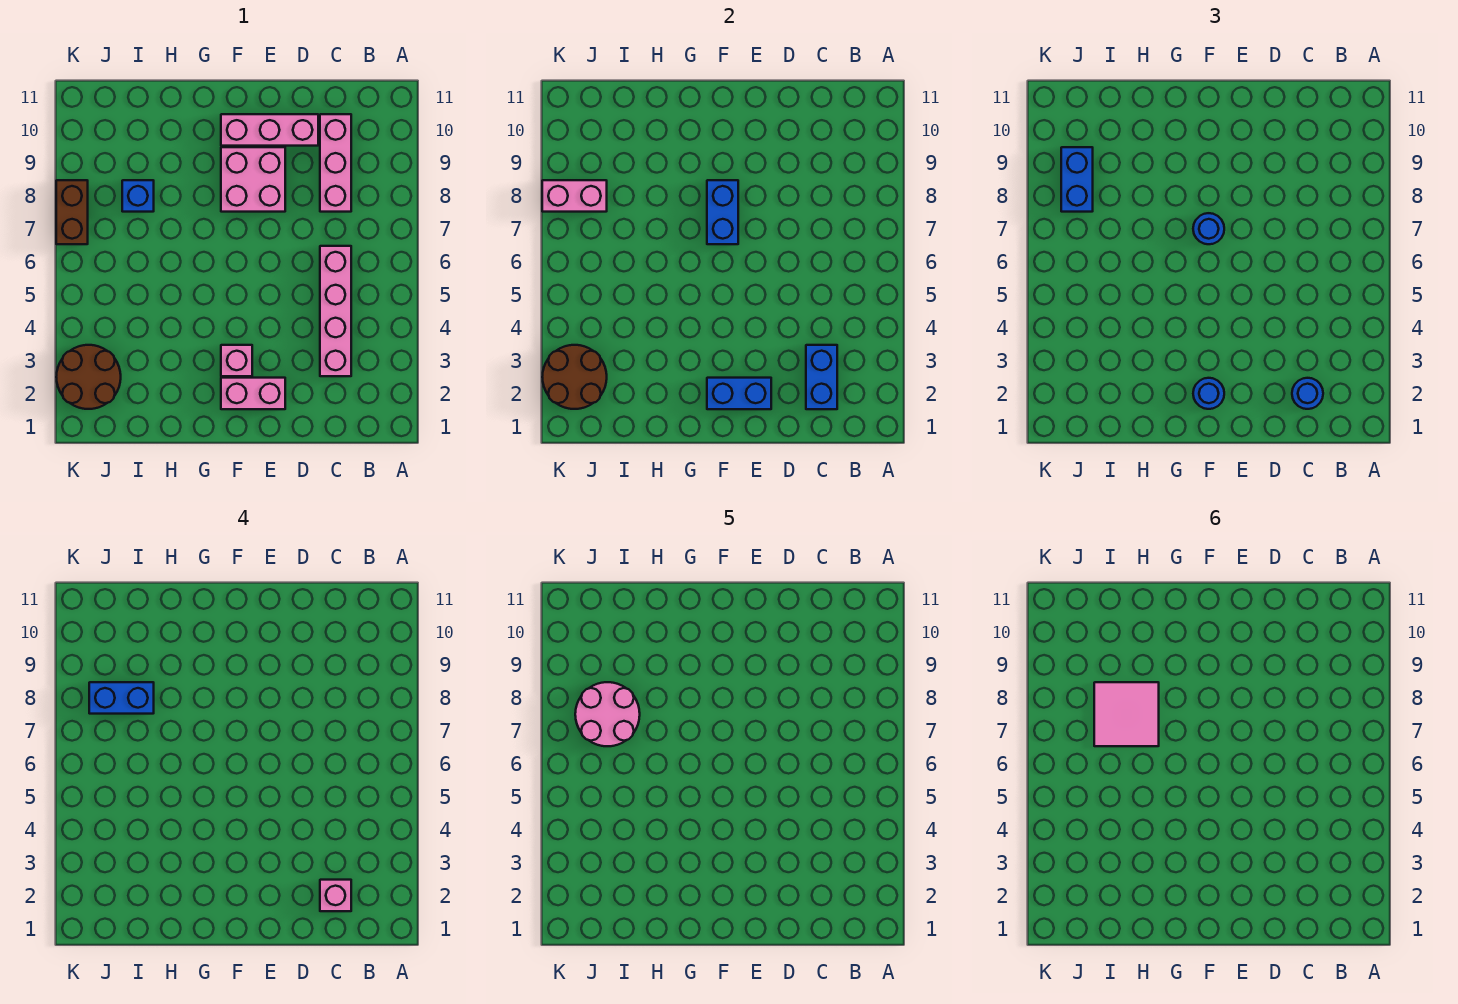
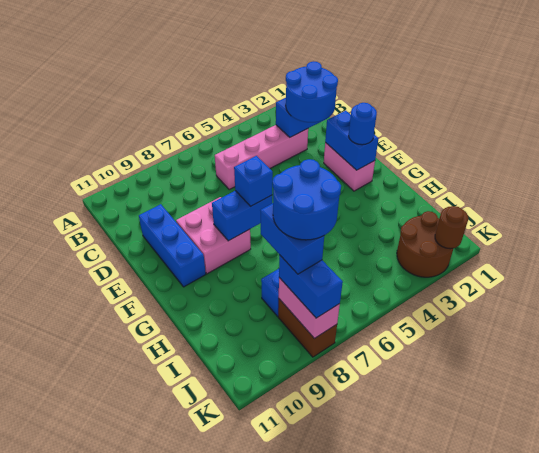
blue 1x1 round brick [1292,378,1323,409] -> blue 2x2 round brick [286,62,338,122]
pink 1x1 brick [320,880,351,911] -> none
pink 1x3 brick [320,114,351,212] -> none
pink 1x3 brick [221,114,318,146] -> blue 1x3 brick [139,204,206,287]
pink 1x1 brick [221,345,252,376] -> none
blue 1x1 round brick [1193,213,1224,244] -> blue 1x1 brick [234,156,273,206]
pink 2x2 tile [1094,682,1159,746] -> none
pink 2x2 round brick [575,682,640,746] -> blue 2x2 round brick [273,159,341,240]
brown 2x2 round brick [542,345,607,409] -> brown 1x1 round brick [435,206,468,249]
blue 1x2 brick [1061,147,1093,212] -> blue 1x2 brick turned to [279,255,343,318]
brown 1x2 brick [56,180,88,244] -> brown 1x2 brick turned to [278,299,337,357]

